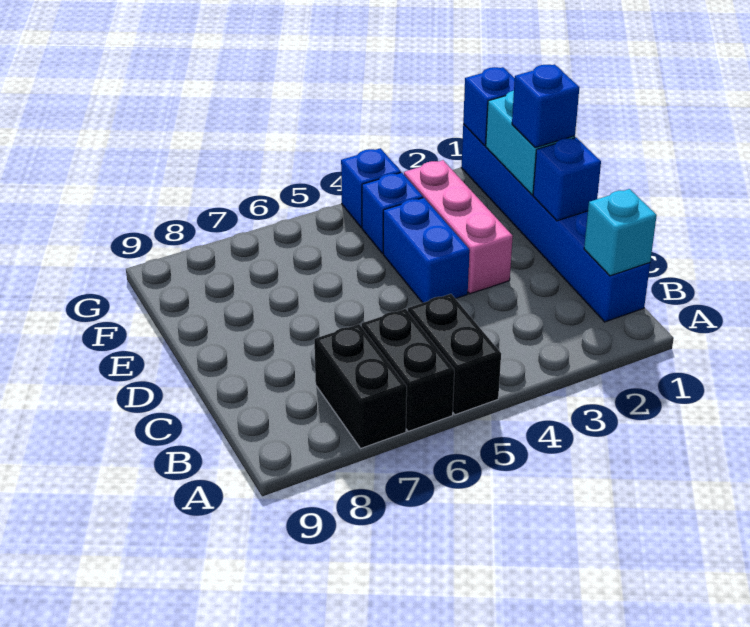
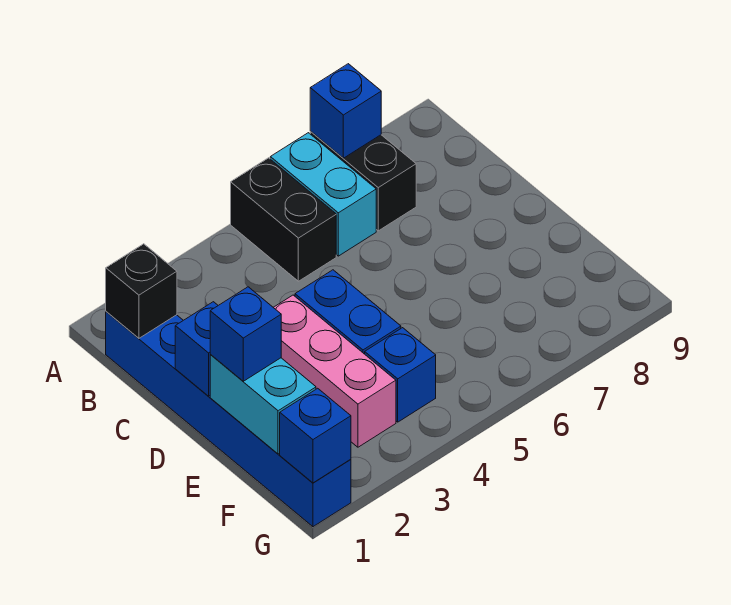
black 1x2 brick [362,309,454,431] -> cyan 1x2 brick [270,133,376,256]
cyan 1x1 brick [584,189,657,276] -> black 1x1 brick [106,244,177,338]
blue 1x1 brick [341,148,401,228] -> blue 1x1 brick moved to [310,64,381,158]

